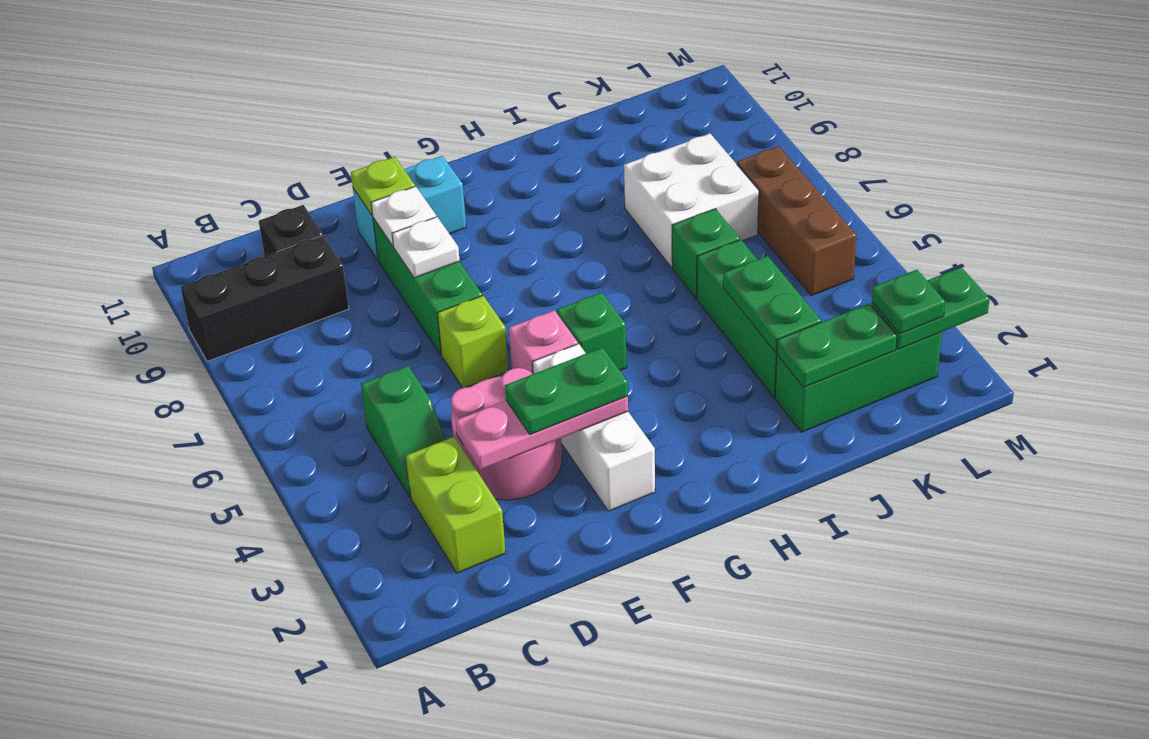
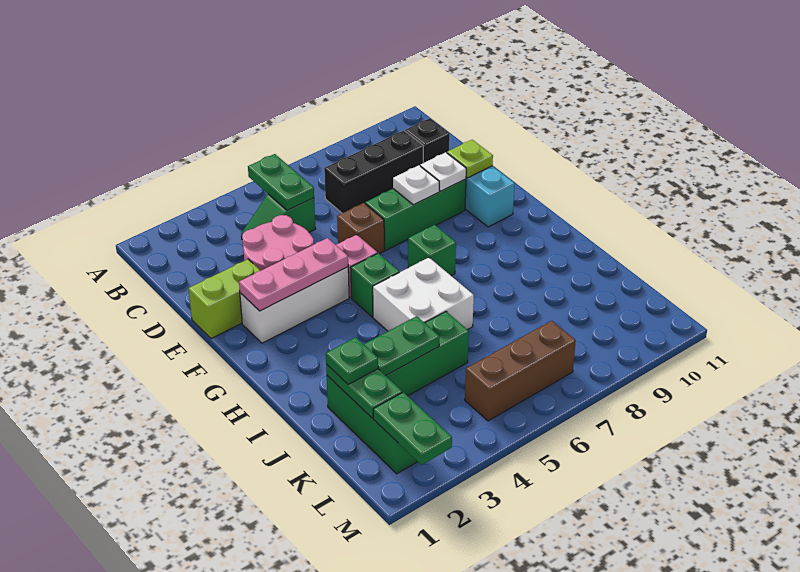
black 1x3 brick [181,235,349,361] -> black 1x3 brick turned to [324,131,423,213]
lime 1x2 brick [406,437,506,573] -> lime 1x2 brick moved to [189,259,260,339]
pink 1x3 plate [456,396,628,470] -> pink 1x3 plate turned to [239,238,348,311]
green 1x2 plate [505,347,628,434] -> green 1x2 plate moved to [248,154,314,211]
lime 1x1 brick [438,296,508,388] -> brown 1x1 brick [337,203,384,254]
green 1x1 brick [672,209,740,299] -> green 1x1 brick moved to [408,225,456,276]
white 2x2 brick [624,134,759,268] -> white 2x2 brick moved to [373,258,474,331]
green 1x1 plate [872,270,945,334] -> green 1x1 plate moved to [326,337,378,384]

